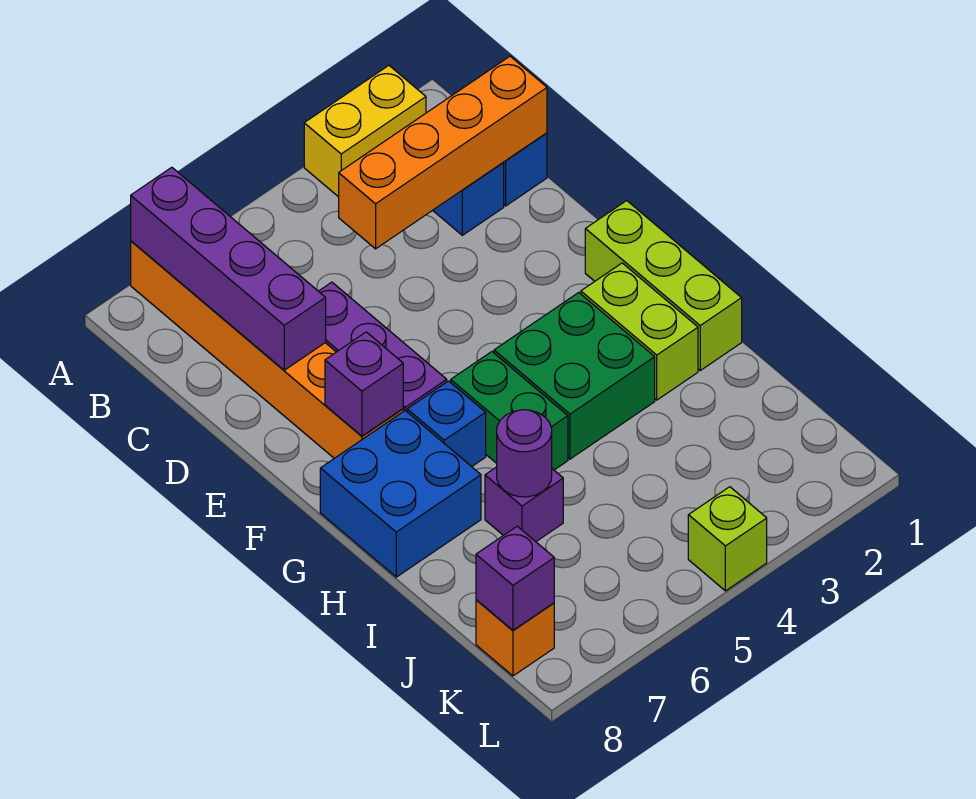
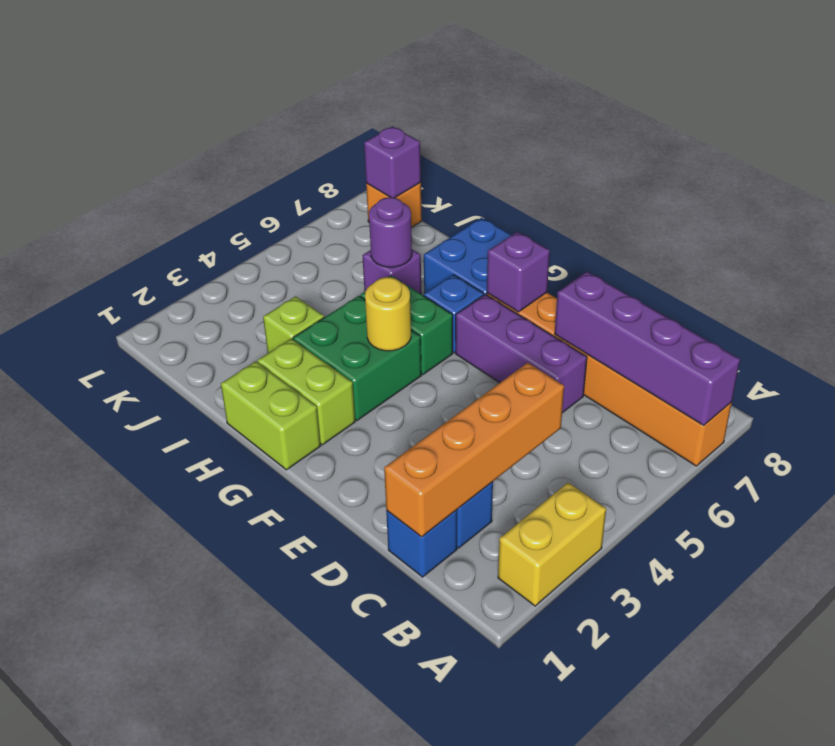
lime 1x3 brick [585,201,742,370] -> lime 1x2 brick [221,361,321,470]
none -> yellow 1x1 round brick [365,277,411,351]
lime 1x1 brick [688,487,767,591] -> lime 1x1 brick moved to [263,296,324,353]

